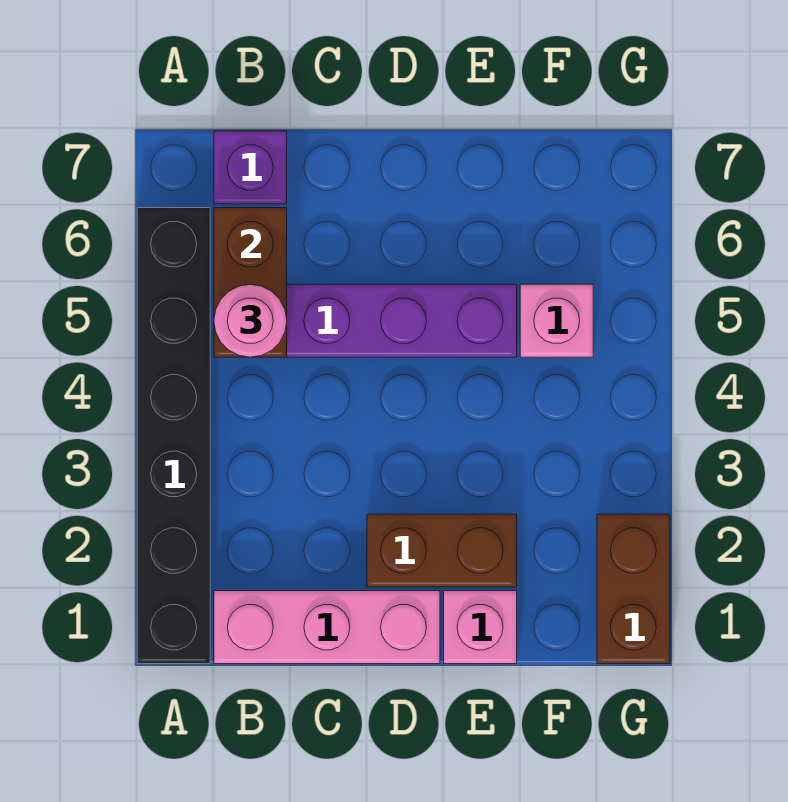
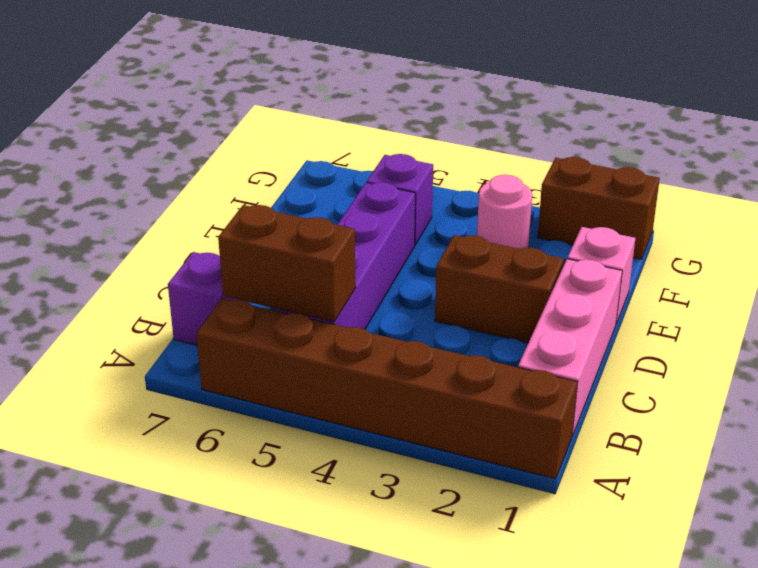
black 1x6 brick [137,208,210,664] -> brown 1x6 brick [196,299,577,479]
pink 1x1 round brick [214,284,287,357] -> pink 1x1 round brick moved to [477,175,532,249]
brown 1x2 brick [367,514,517,587] -> brown 1x2 brick turned to [435,235,564,343]
pink 1x1 brick [520,284,593,357] -> purple 1x1 brick [367,154,433,245]

